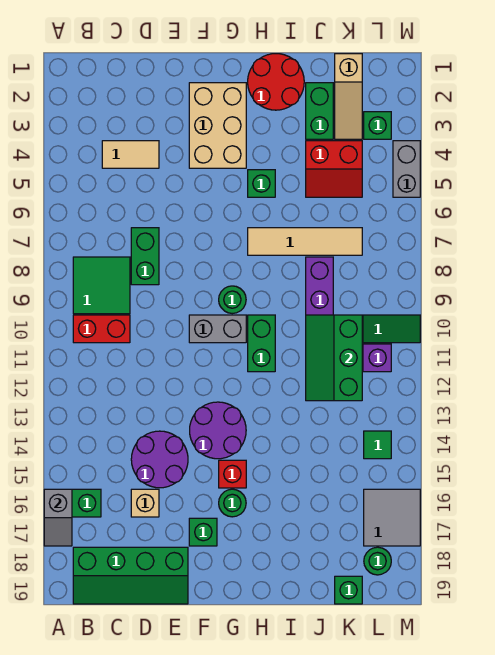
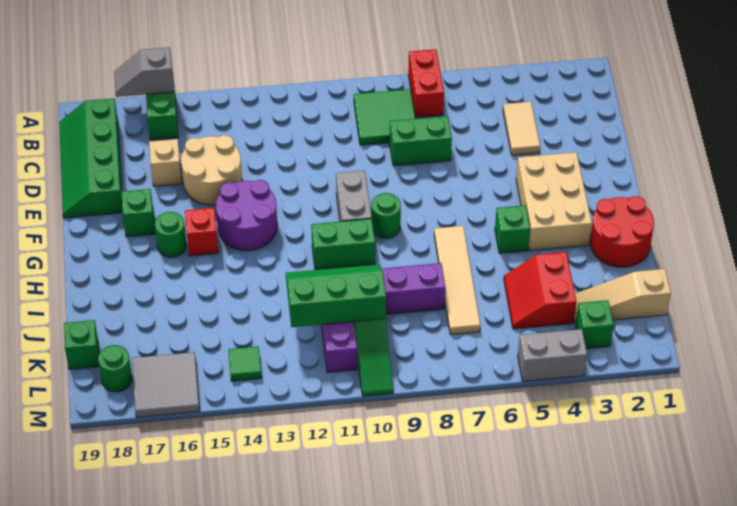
red 1x2 brick [73,315,130,343] -> red 1x2 brick moved to [408,49,444,118]
purple 2x2 round brick [131,431,188,488] -> tan 2x2 round brick [181,135,242,205]
tan 2x3 brick [189,83,246,168] -> tan 2x3 brick turned to [516,152,592,251]
green 1x2 brick [306,83,333,139] -> none

